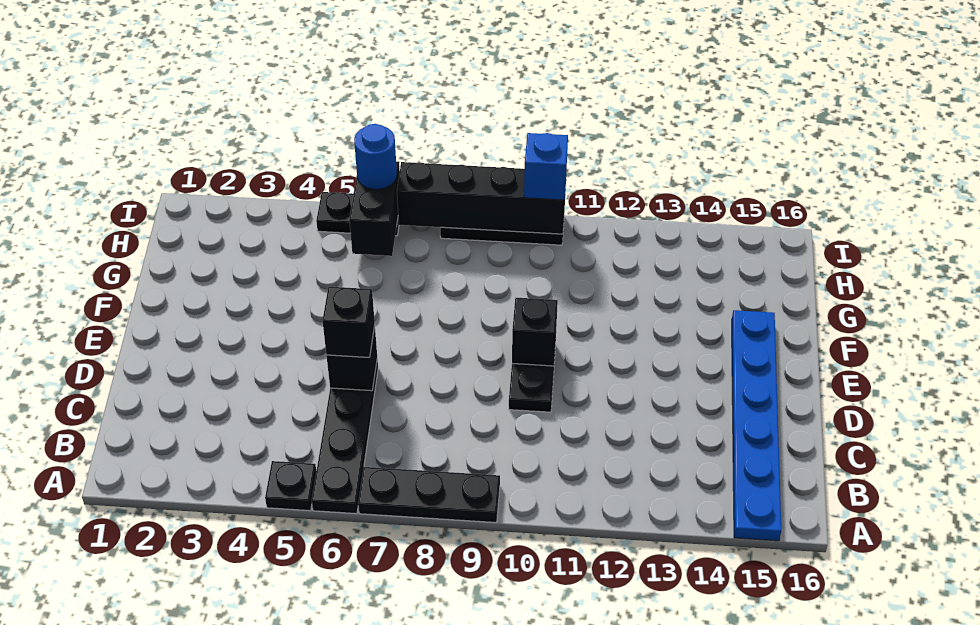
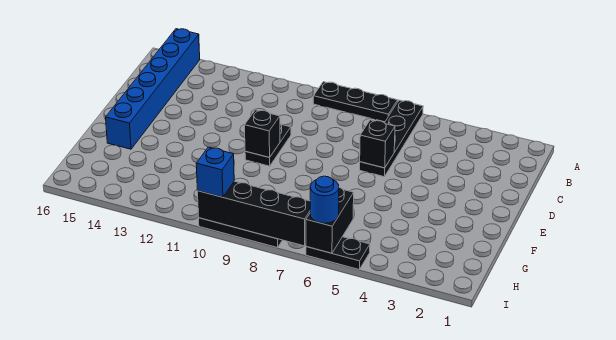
black 1x1 plate [265,461,316,511] -> none
blue 1x6 plate [732,310,781,541] -> blue 1x6 brick [106,29,200,149]
black 1x1 brick [323,287,375,358] -> none

